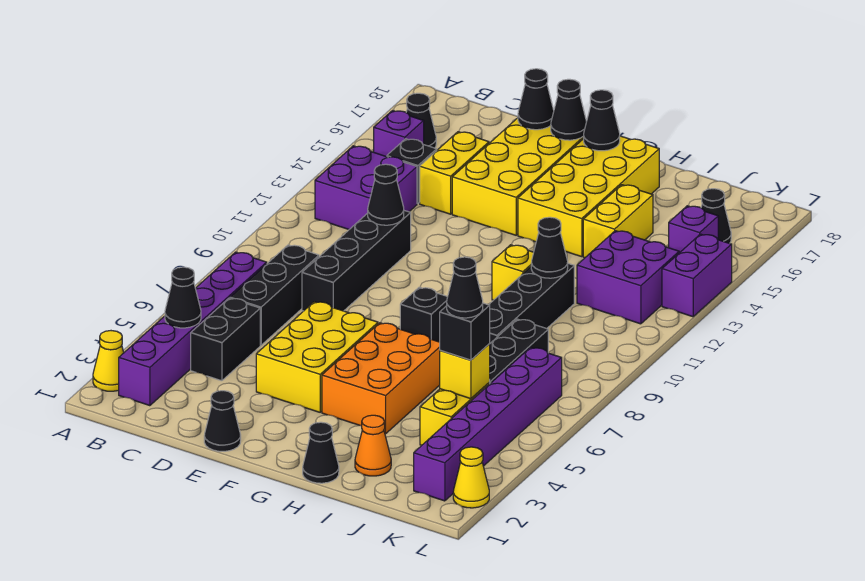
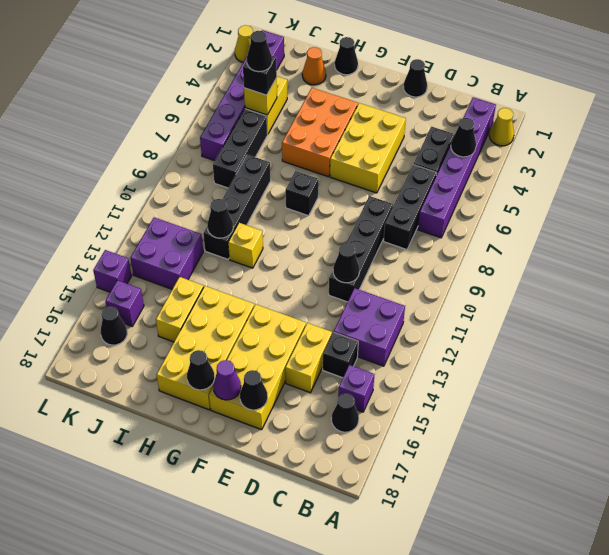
black 1x1 cone [551,79,587,140] -> purple 1x1 cone [213,360,241,400]
purple 1x2 brick [662,234,732,317] -> purple 1x1 brick [93,250,132,292]

